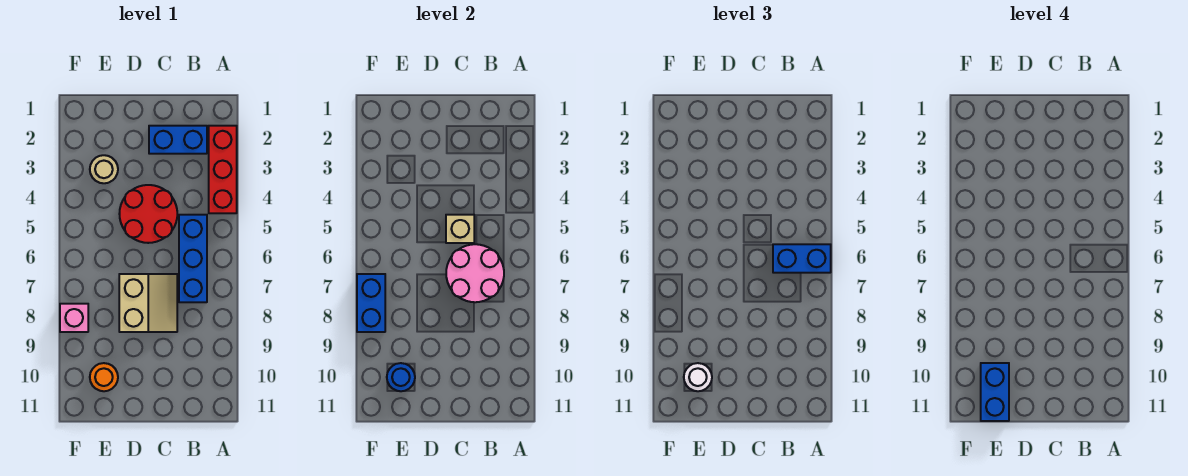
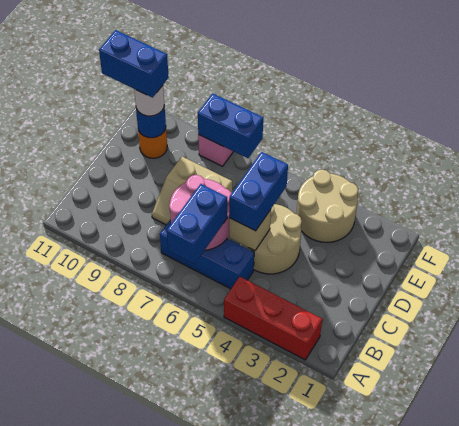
blue 1x2 brick [149,126,207,154] -> blue 1x2 brick moved to [229,152,288,231]
red 2x2 round brick [119,185,177,243] -> tan 2x2 round brick [240,204,302,274]
tan 1x1 round brick [90,155,118,183] -> tan 2x2 round brick [297,170,358,242]

